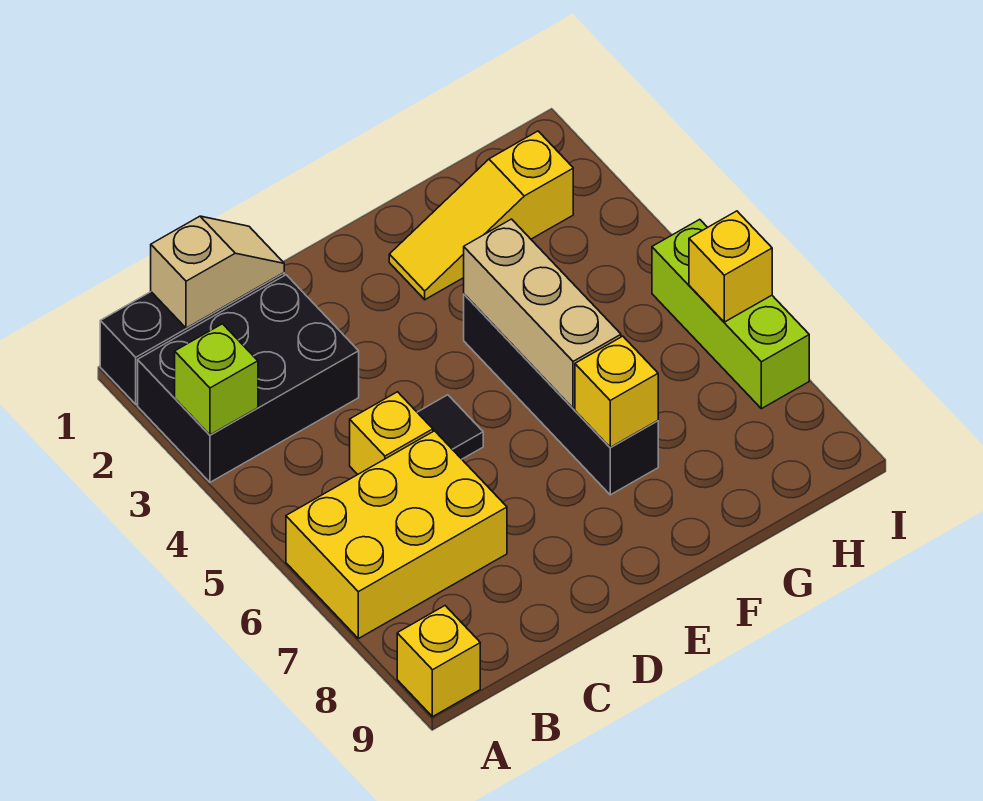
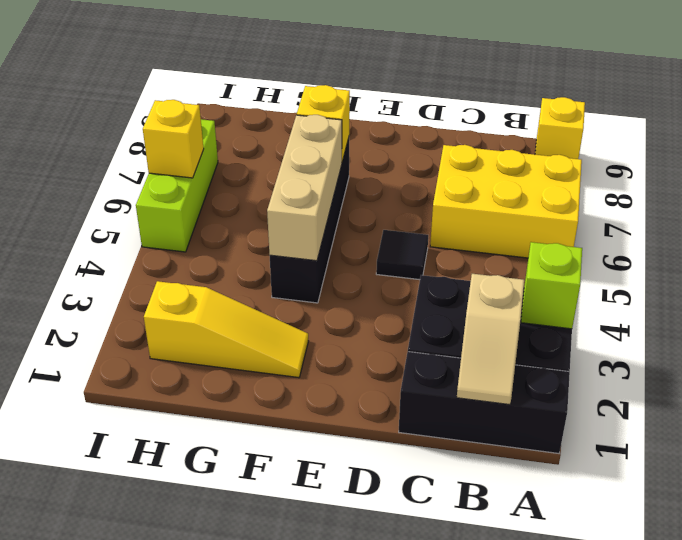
tan 1x2 slope [151,216,284,328] -> tan 1x2 slope turned to [457,274,524,405]
yellow 1x1 brick [350,392,433,474] -> none

